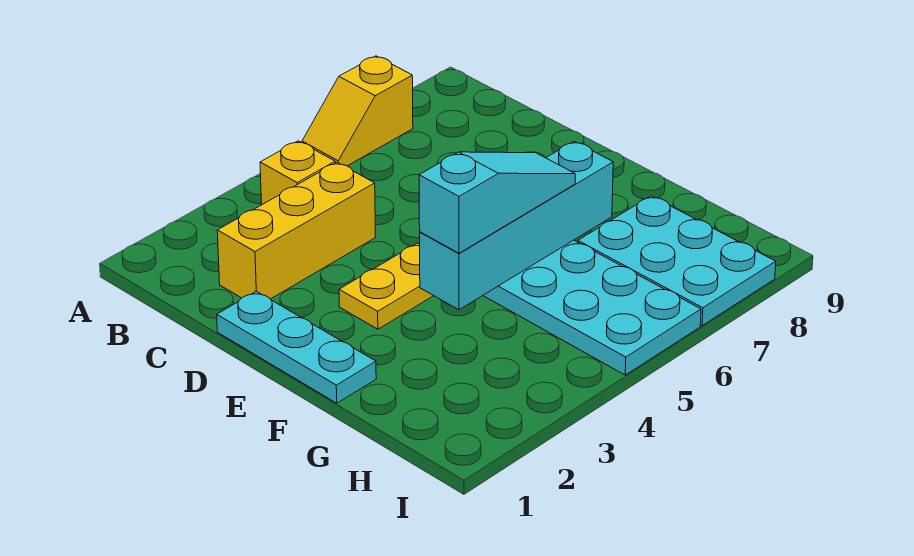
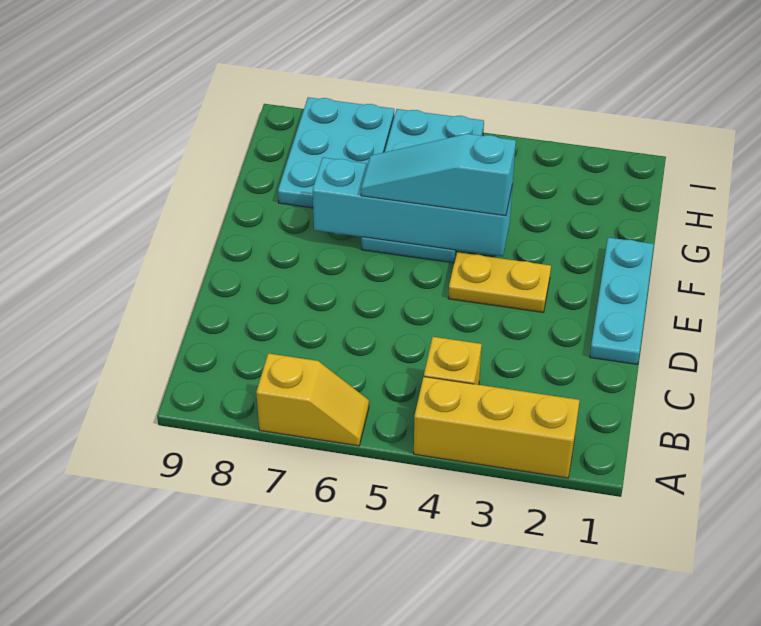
yellow 1x3 brick [217,162,376,299] -> yellow 1x3 brick moved to [414,377,580,478]

